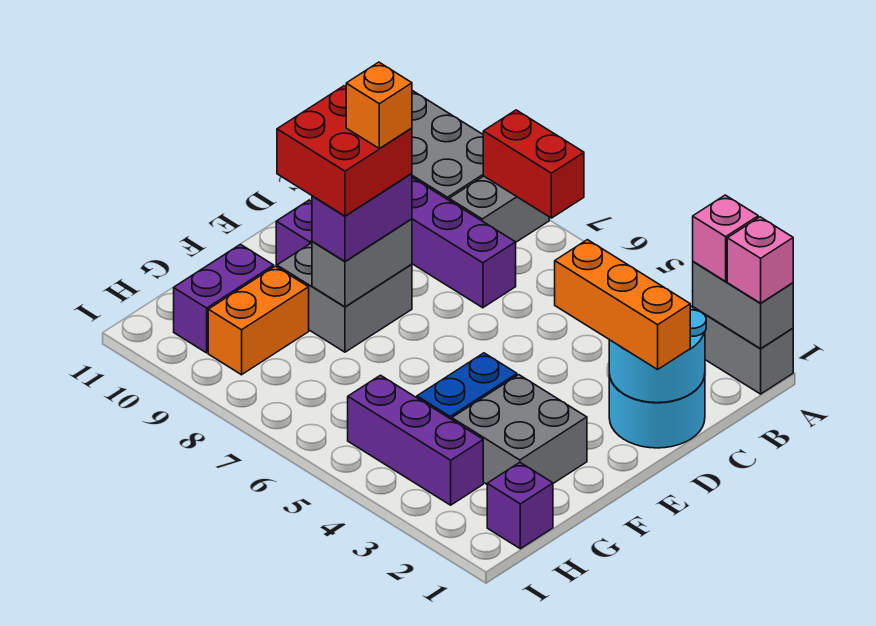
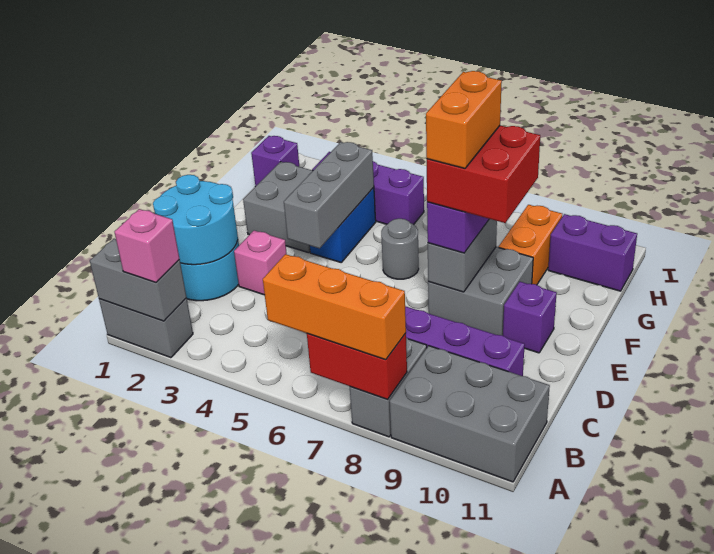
pink 1x1 brick [727,217,793,303] -> pink 1x1 brick moved to [234,231,287,295]
orange 1x3 brick [555,240,690,369] -> orange 1x3 brick moved to [263,254,406,360]
none -> grey 1x3 brick [284,142,374,248]
orange 1x1 brick [346,62,412,148] -> orange 1x2 brick [426,71,502,168]
none -> grey 1x1 round brick [381,219,419,279]
purple 1x2 brick [174,244,274,353] -> purple 1x2 brick turned to [548,214,637,291]

